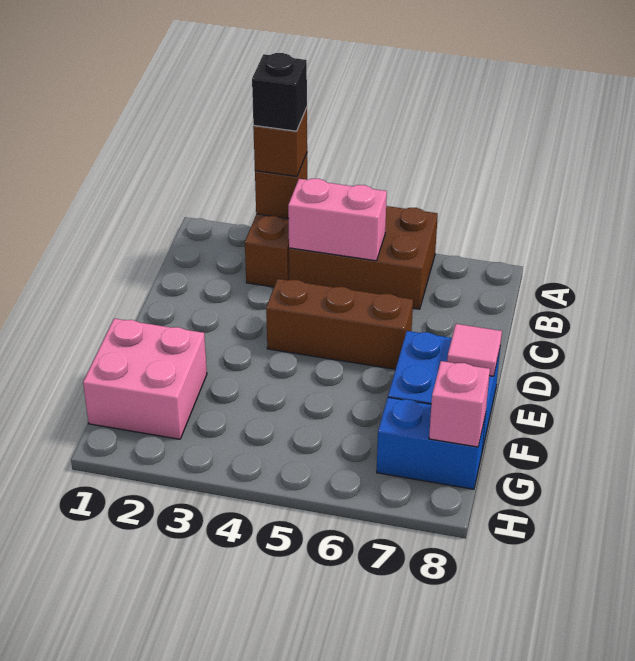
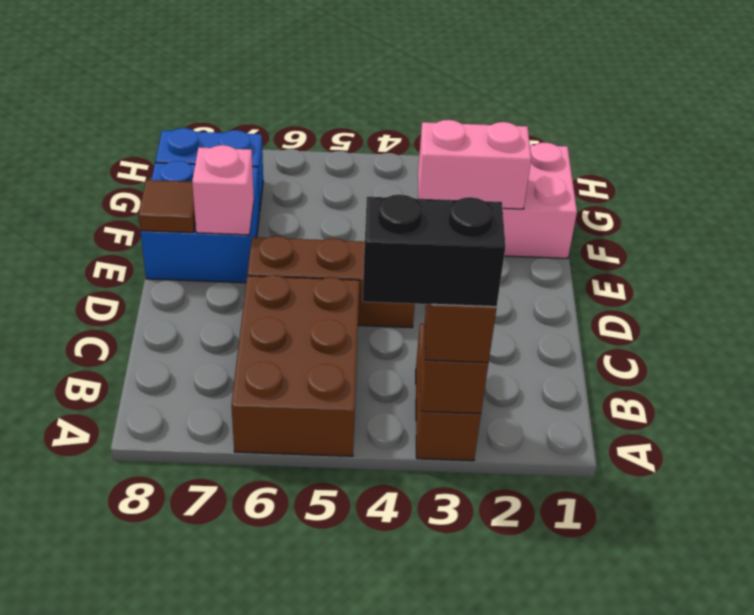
black 1x1 brick [252,53,307,131] -> black 1x2 brick [363,195,506,307]
brown 2x3 brick [289,206,438,309] -> brown 2x3 brick turned to [231,275,359,456]
pink 1x2 brick [288,179,387,261] -> pink 1x2 brick moved to [418,120,531,209]
pink 1x1 tile [447,324,502,376] -> brown 1x1 tile [138,180,195,233]
pink 1x1 brick [429,361,490,447] -> pink 1x1 brick moved to [192,145,254,235]

